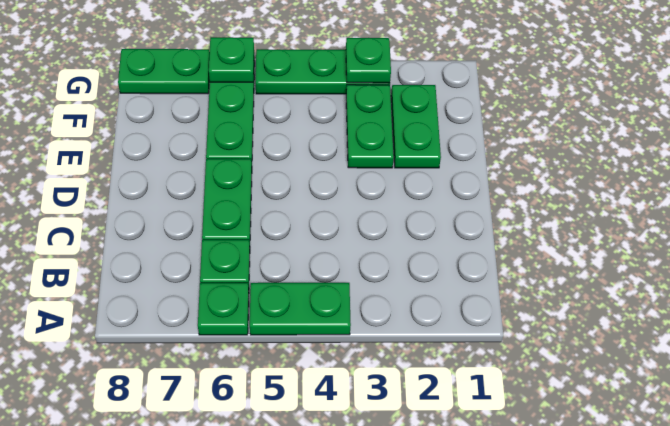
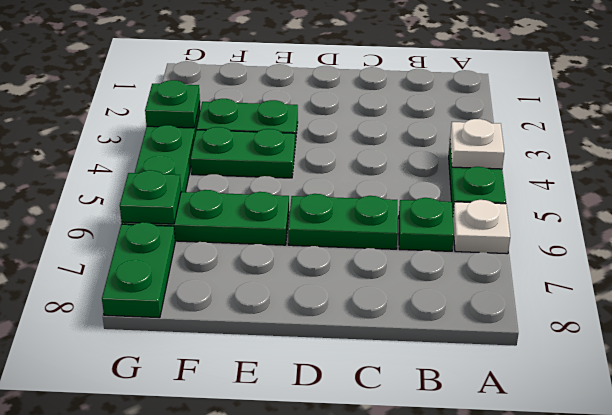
none -> white 1x1 plate [450,119,504,169]
green 1x1 plate [198,283,249,335] -> white 1x1 plate [453,200,510,254]
green 1x2 plate [391,85,441,168] -> green 1x2 plate moved to [191,127,295,178]

